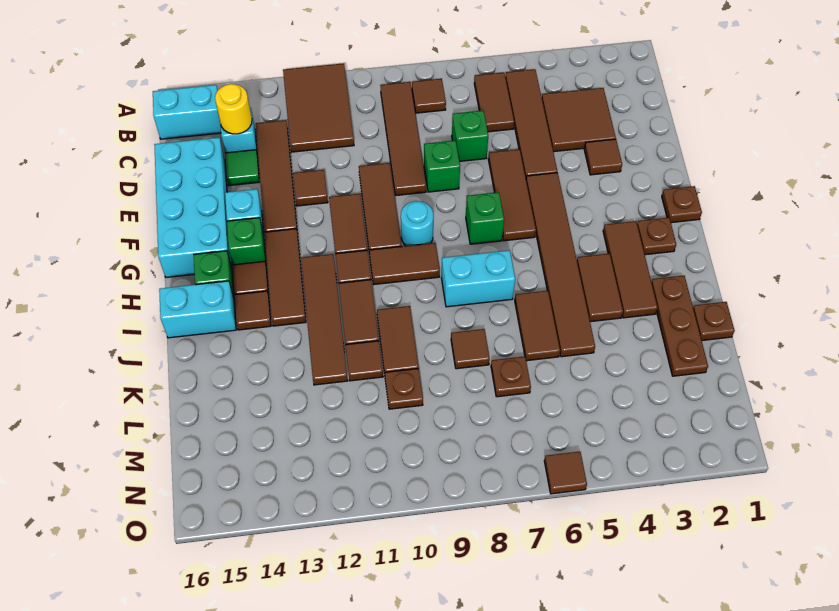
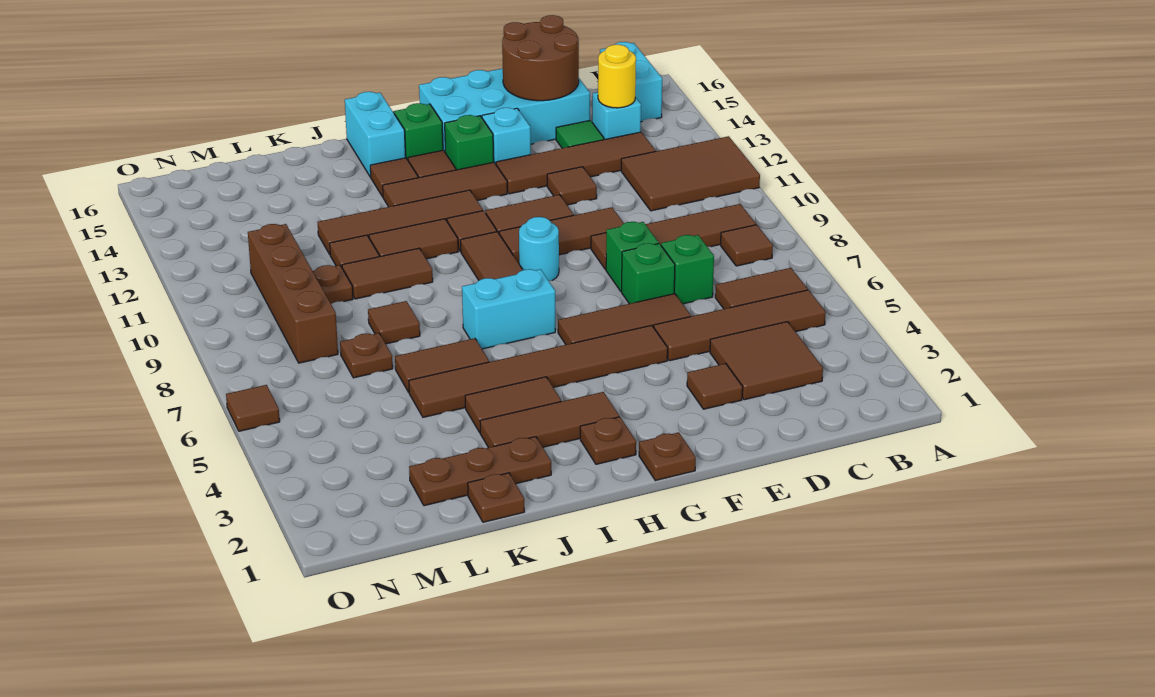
none -> brown 2x2 round brick [502,15,579,101]
green 1x1 brick [466,192,504,244] -> green 1x1 brick moved to [622,243,675,304]
cyan 1x2 brick [441,250,515,307] -> cyan 1x2 brick turned to [462,269,555,349]
none -> brown 1x4 brick [248,224,338,363]

